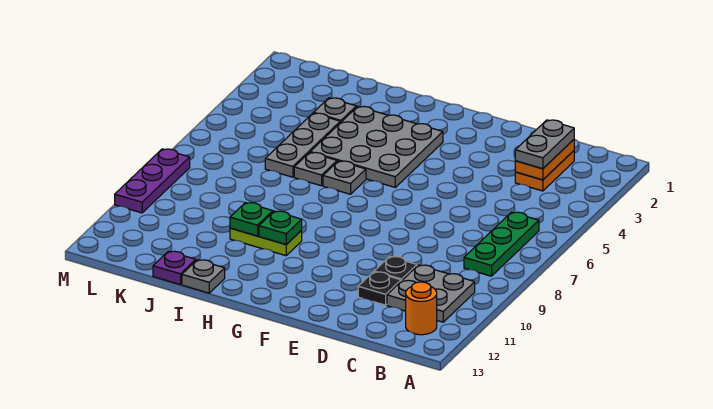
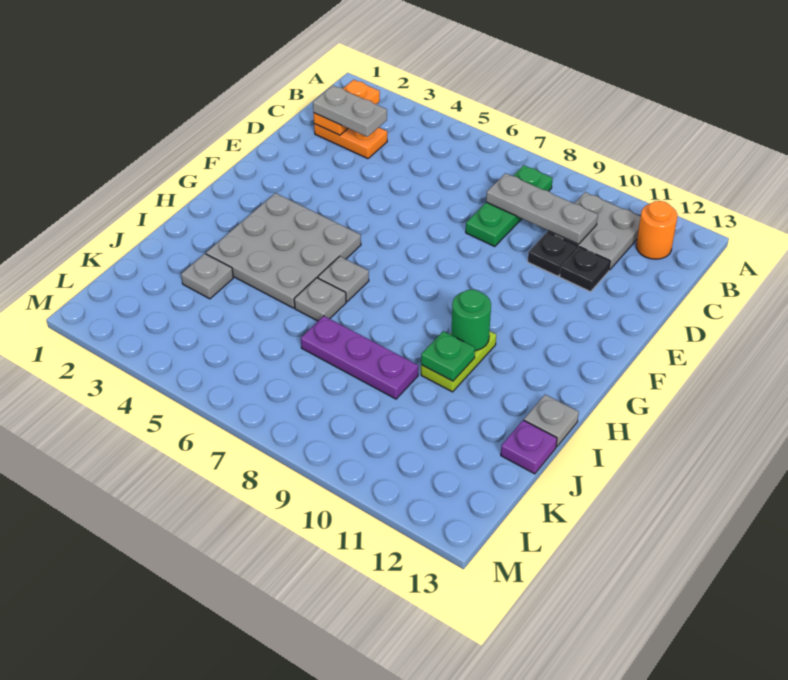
green 1x3 plate [464,212,539,276] -> green 1x3 plate turned to [466,165,553,246]
orange 1x2 plate [515,140,574,180] -> orange 1x2 plate turned to [314,80,380,135]
green 1x1 plate [259,211,302,244] -> green 1x1 round brick [451,289,491,351]
grey 1x3 plate [265,113,340,177] -> grey 1x3 plate moved to [486,173,598,244]
purple 1x3 plate [115,149,190,213] -> purple 1x3 plate moved to [301,316,418,399]

